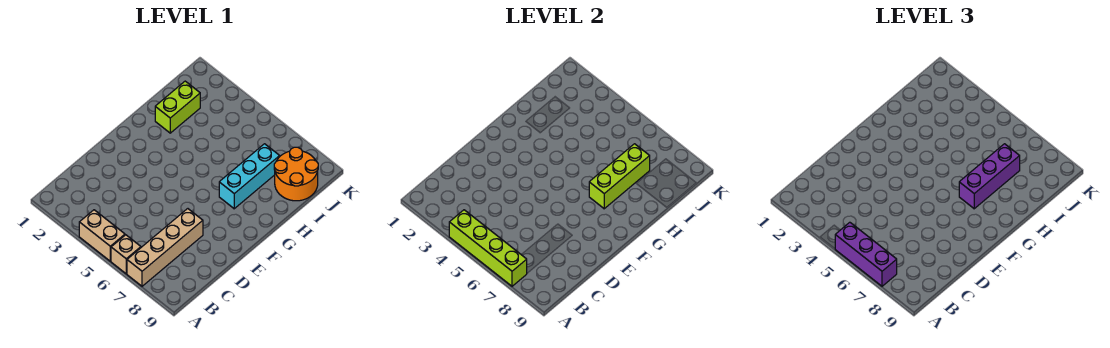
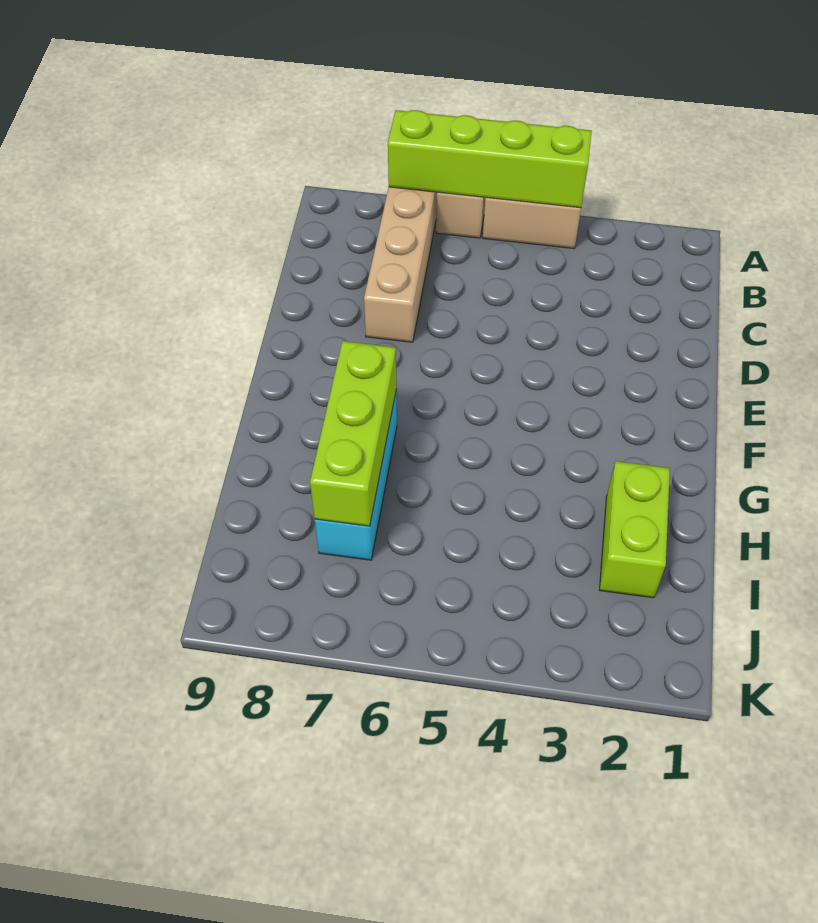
purple 1x3 brick [835,222,897,286] -> none
purple 1x3 brick [959,144,1020,209] -> none
orange 2x2 round brick [274,147,318,201] -> none

